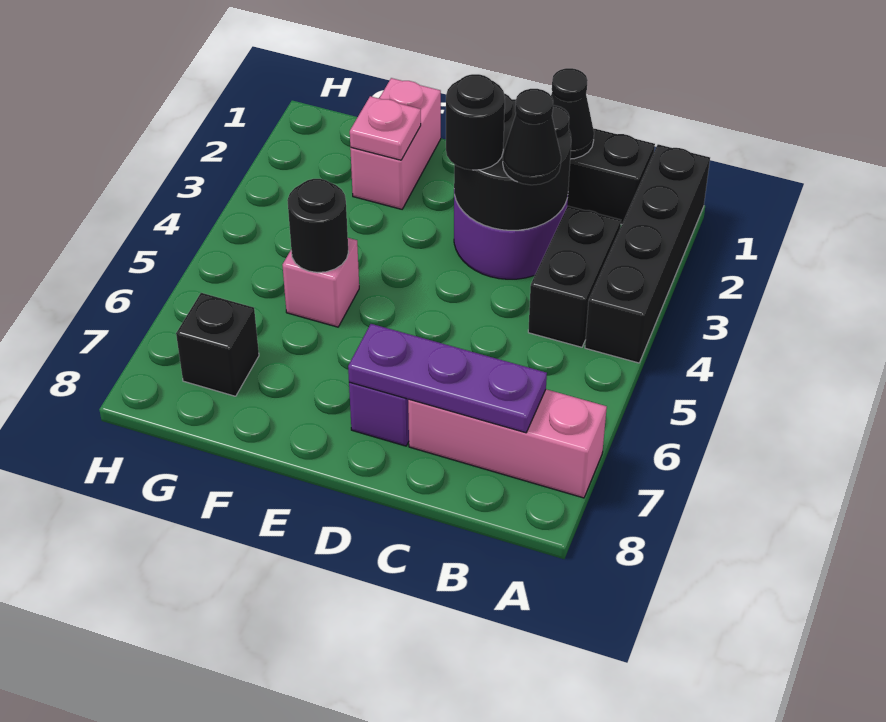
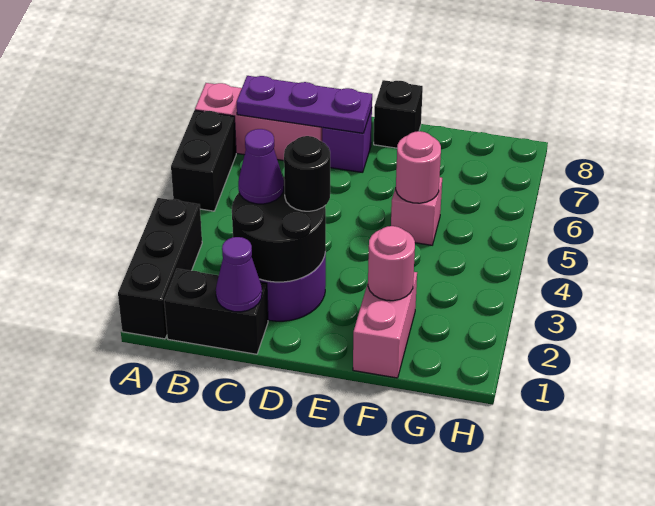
black 1x4 brick [585,144,710,363] -> black 1x3 brick [118,198,202,339]
black 1x2 brick [528,206,621,347] -> black 1x2 brick moved to [171,110,236,211]
black 1x1 cone [551,68,594,159] -> purple 1x1 cone [216,237,262,312]
black 1x1 cone [503,89,561,185] -> purple 1x1 cone [238,129,284,204]
pink 1x1 plate [350,96,421,160] -> pink 1x1 round brick [368,226,415,301]
black 1x1 round brick [287,179,348,273] -> pink 1x1 round brick [396,131,441,203]
black 1x1 brick [176,293,259,396] -> black 1x1 brick moved to [374,80,423,148]

